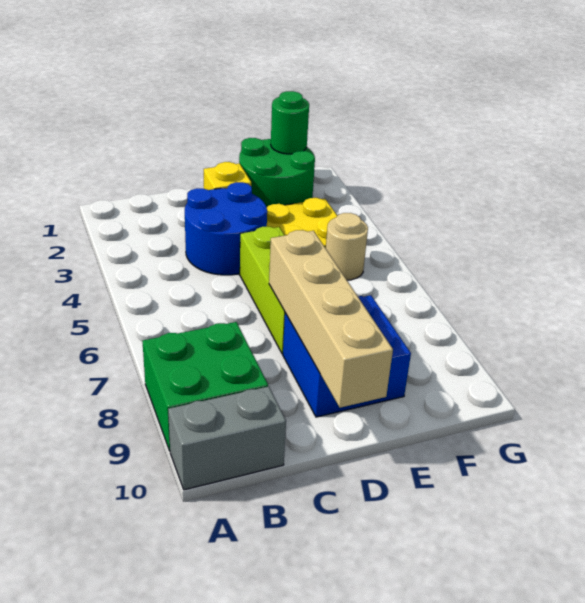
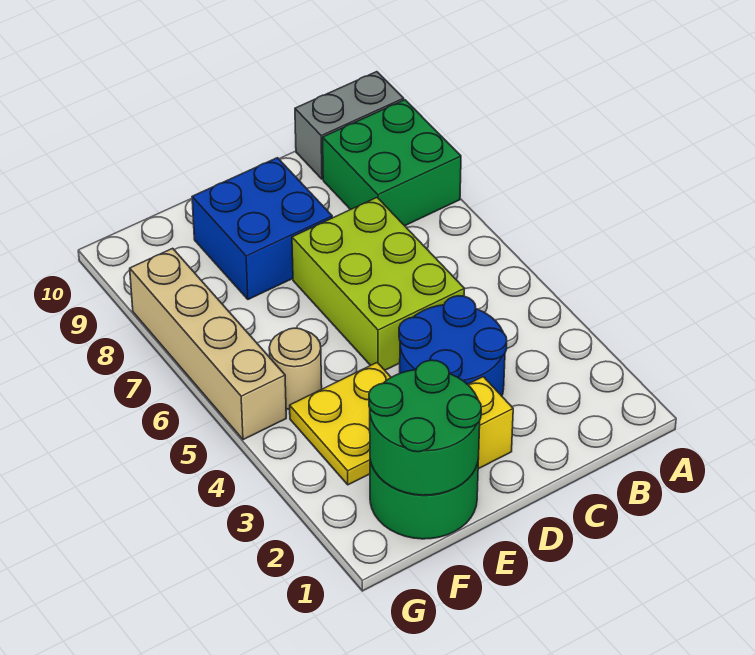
lime 1x3 brick [240,227,285,354] -> lime 2x3 brick [292,198,464,370]
tan 1x4 brick [269,230,393,408] -> tan 1x4 brick moved to [130,248,286,440]
green 1x1 round brick [271,91,309,154] -> green 2x2 round brick [369,360,481,495]

